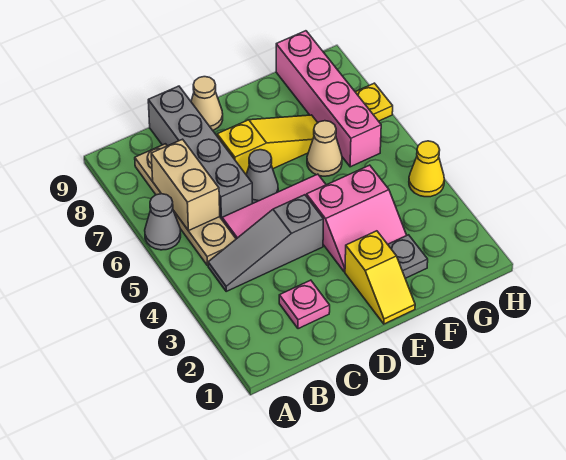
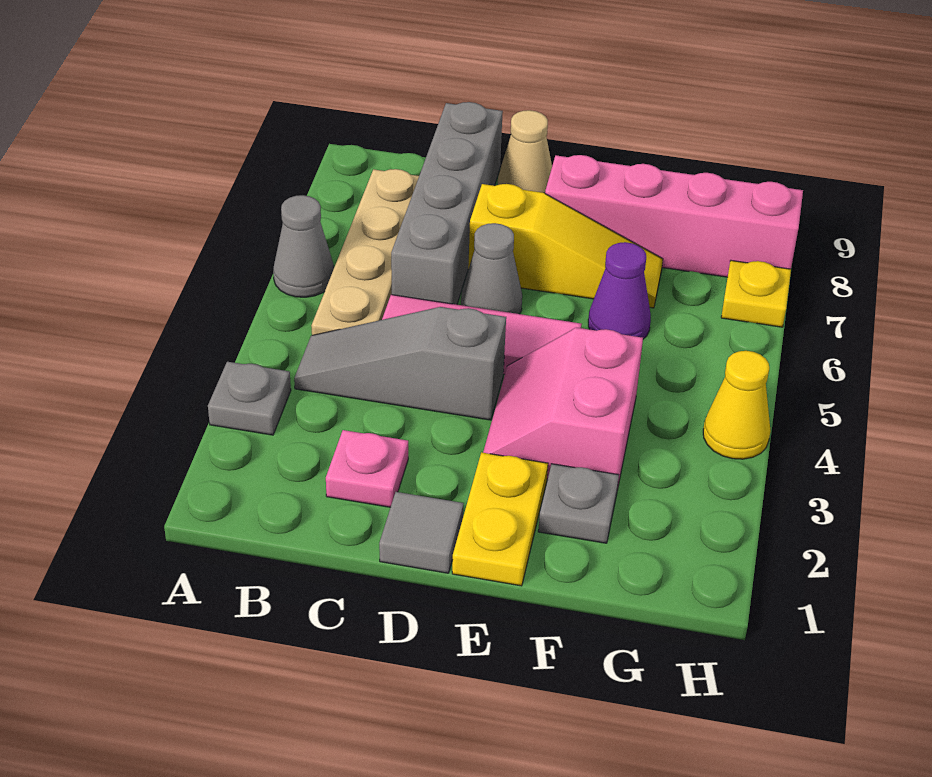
none -> grey 1x1 plate [208,362,291,435]
tan 1x2 brick [151,139,220,231] -> none
none -> grey 1x1 tile [379,492,463,573]
yellow 1x2 slope [345,231,415,324] -> yellow 1x2 plate [452,452,548,586]
pink 2x2 slope [307,165,407,272] -> pink 2x2 slope turned to [483,328,643,489]
tan 1x1 cone [307,121,342,176] -> purple 1x1 cone [588,242,651,339]
pink 1x4 brick [276,31,381,167] -> pink 1x4 brick turned to [545,155,803,277]

